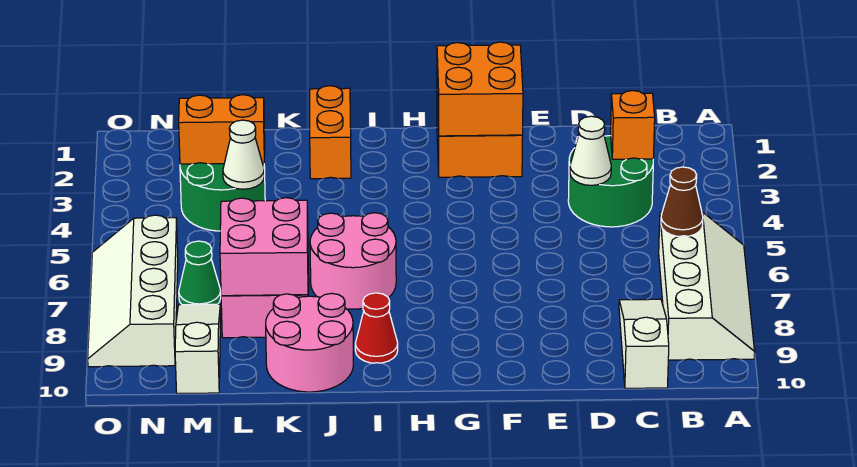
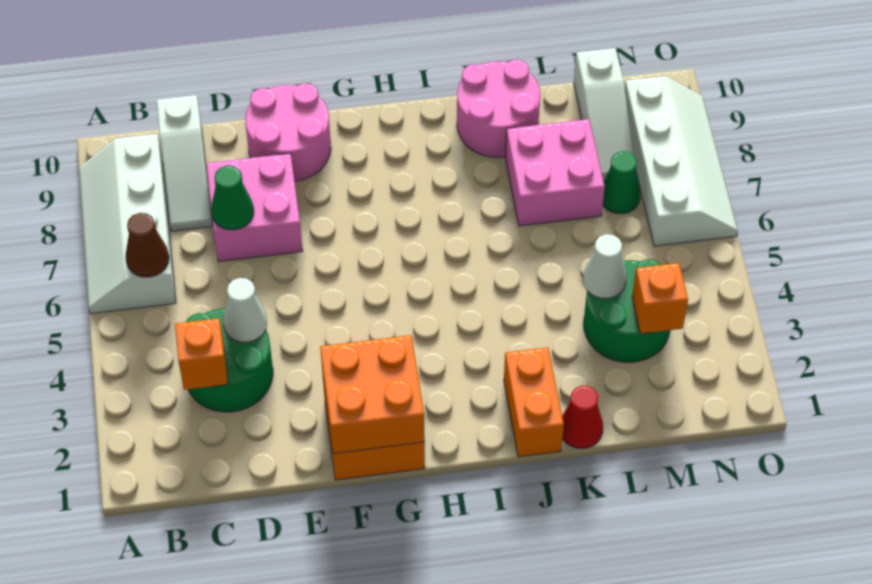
none -> green 1x1 cone [211,166,254,230]
pink 2x2 round brick [310,213,396,309] -> pink 2x2 round brick moved to [245,83,331,181]
red 1x1 cone [355,293,398,363] -> red 1x1 cone moved to [562,386,603,448]
pink 2x2 brick [220,198,308,296] -> pink 2x2 brick moved to [206,154,303,262]
orange 1x2 brick [179,95,265,164] -> orange 1x1 brick [632,263,688,334]

